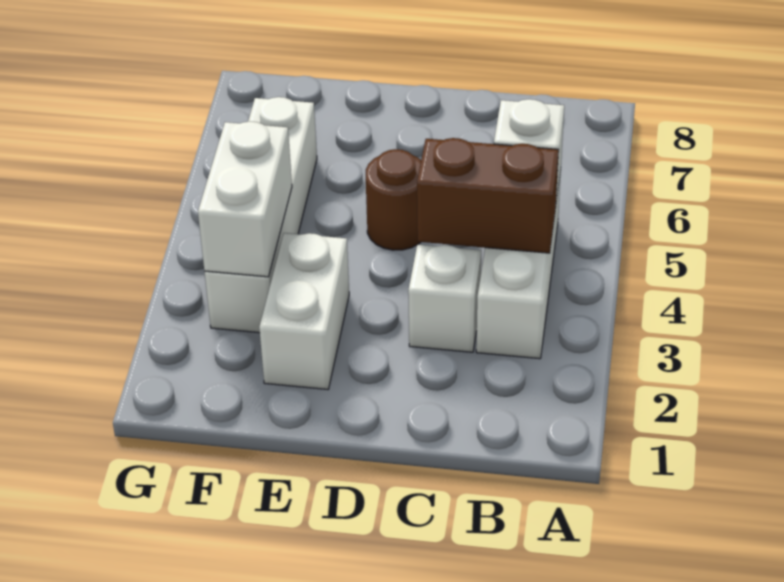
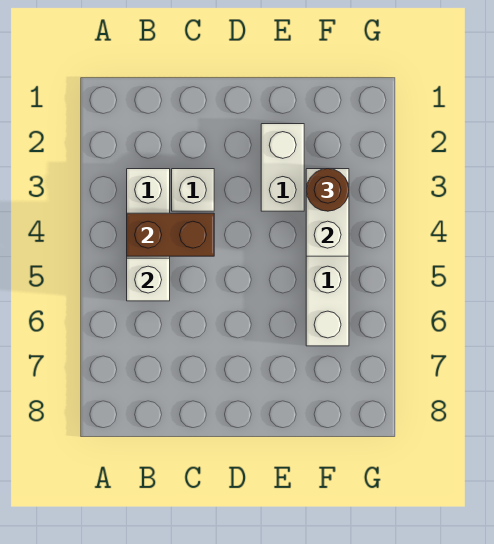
brown 1x1 round brick [366,149,421,250] -> brown 1x1 round brick moved to [306,169,349,211]

